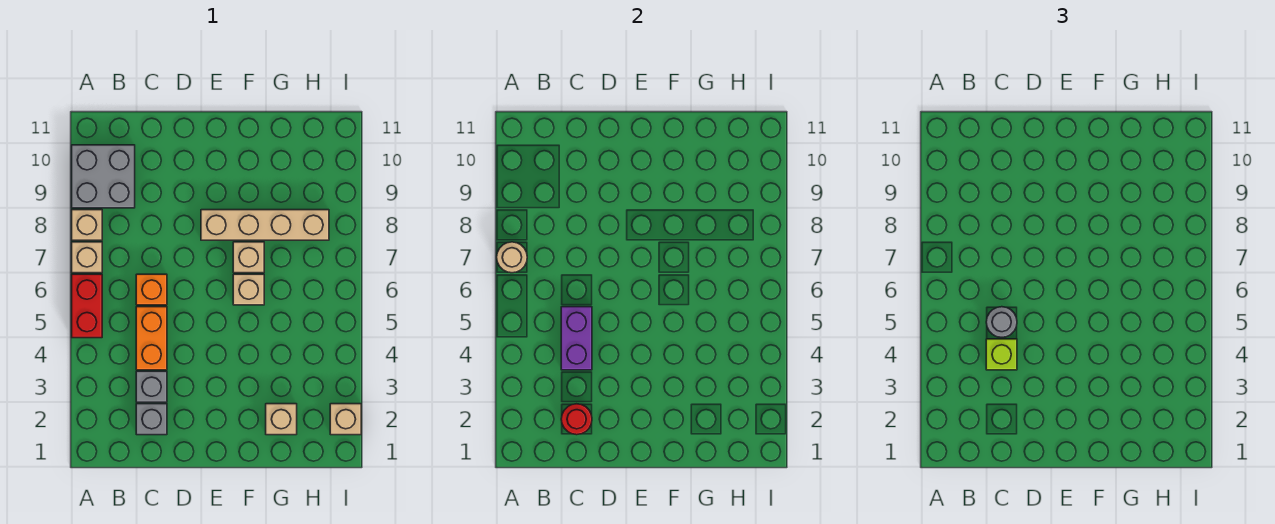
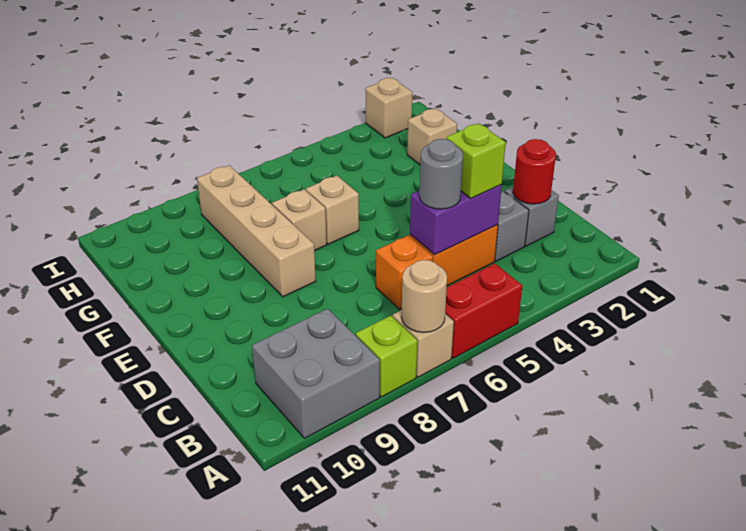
tan 1x1 brick [72,210,102,240] -> lime 1x1 brick [356,316,418,397]

